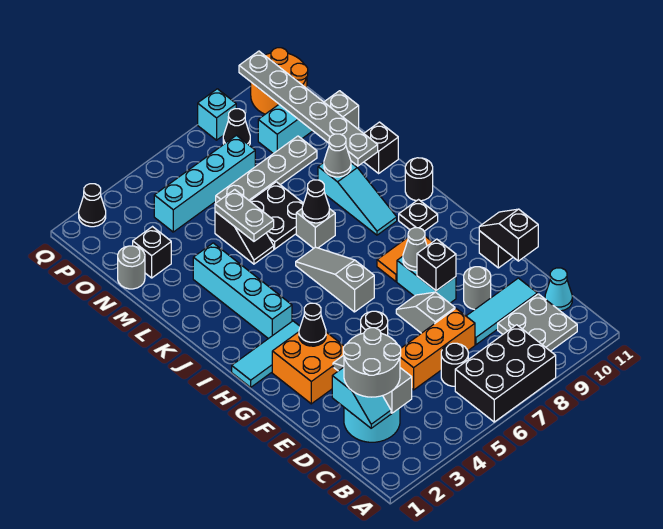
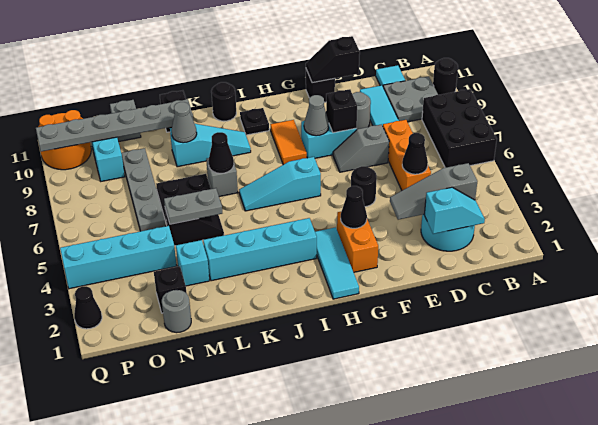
grey 2x2 round brick [343,328,401,397] -> none
black 1x1 round brick [441,343,468,386] -> black 1x1 round brick moved to [433,58,458,95]
cyan 1x1 cone [545,268,572,311] -> cyan 1x1 tile [376,65,405,86]
orange 2x2 brick [272,332,344,404] -> orange 1x2 brick [337,212,378,272]
grey 1x3 slope [296,247,374,312] -> cyan 1x3 slope [239,157,321,211]
cyan 1x4 brick [154,135,255,232] -> cyan 1x4 brick turned to [60,226,177,289]
black 1x1 cone [223,109,250,145] -> black 1x1 cone moved to [402,133,428,174]
cyan 1x1 brick [198,89,236,140] -> cyan 1x1 brick moved to [176,240,209,286]

